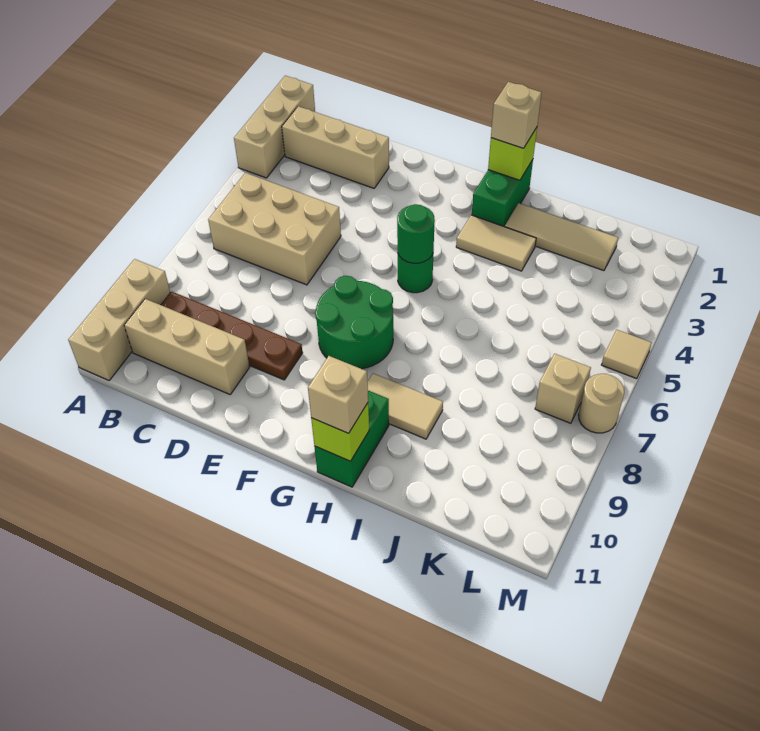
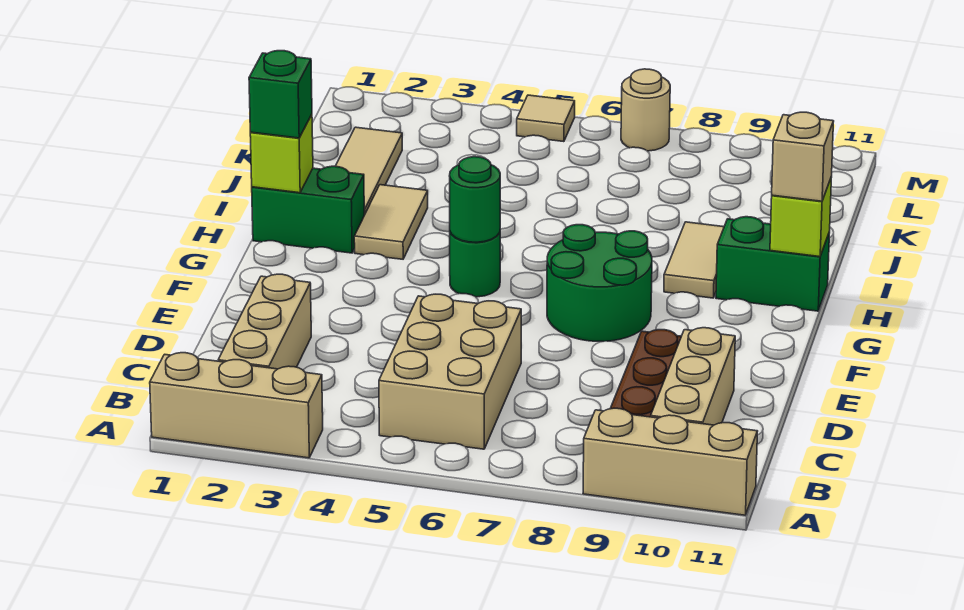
tan 1x1 brick [491,82,542,148] -> green 1x1 brick [249,51,312,138]
tan 1x1 brick [535,354,591,423] -> none

